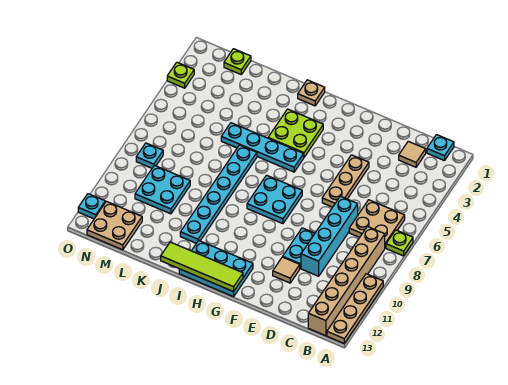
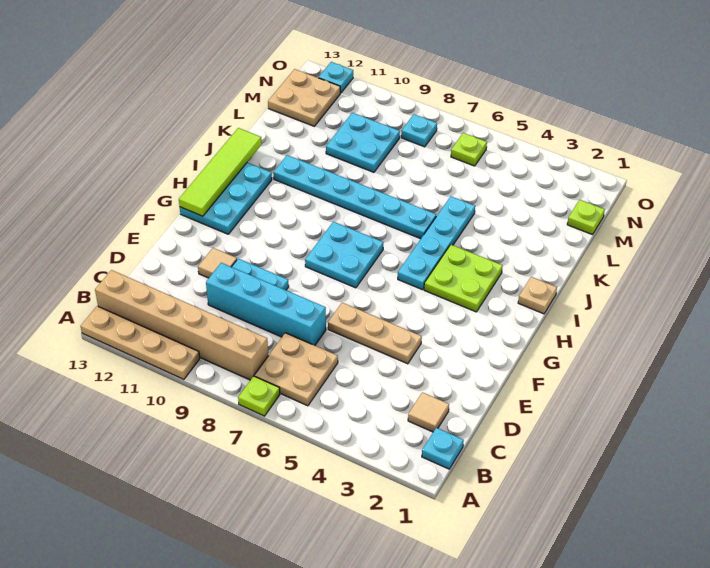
lime 1x1 plate [167,62,194,88] -> lime 1x1 plate moved to [451,133,487,166]

